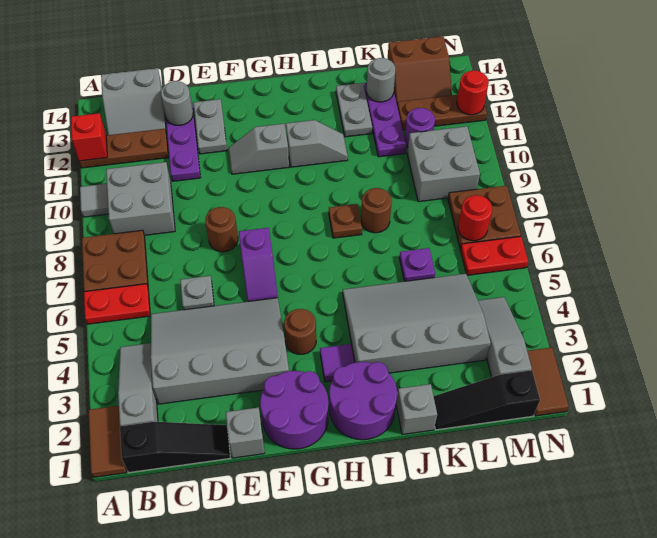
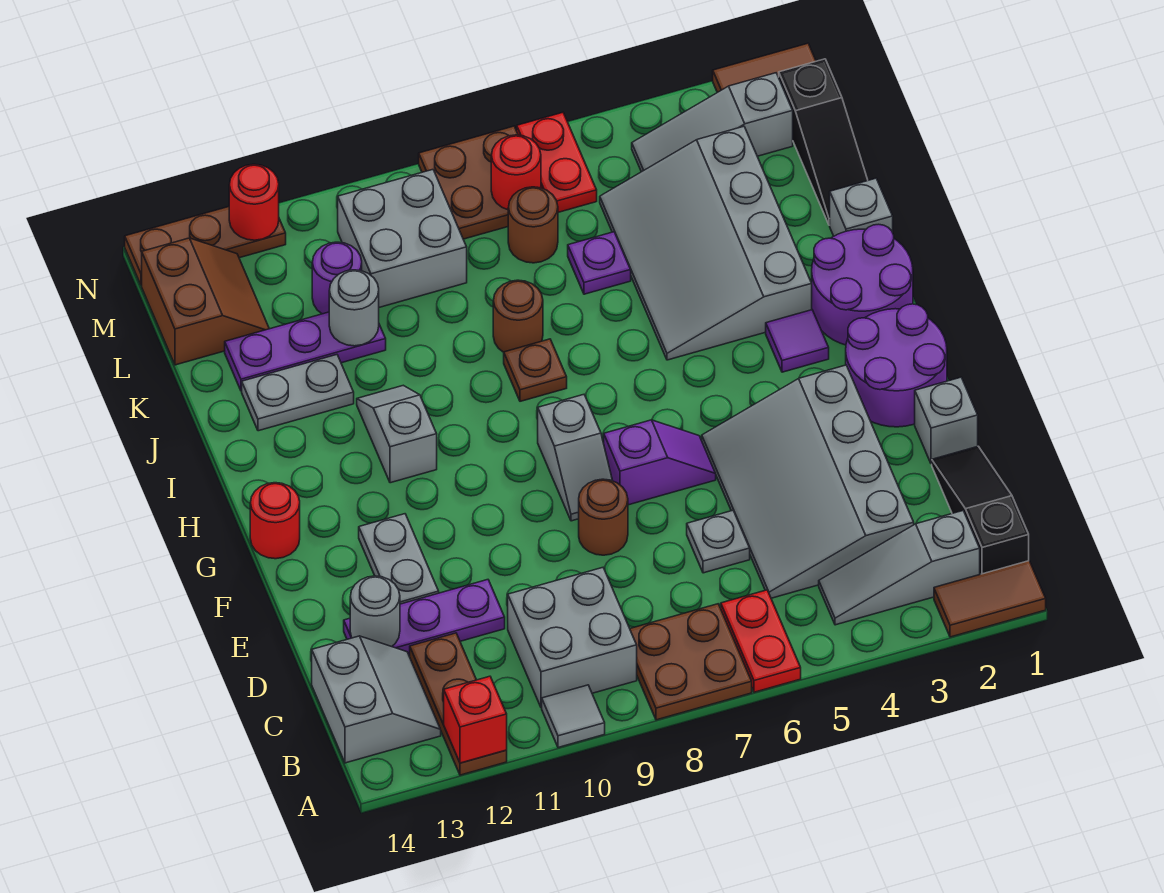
grey 1x2 plate [194,99,227,154] -> grey 1x2 plate turned to [359,514,439,604]
grey 1x2 slope [228,124,289,174] -> grey 1x2 slope moved to [538,395,613,521]
brown 1x1 round brick [284,309,316,354] -> brown 1x1 round brick moved to [508,187,558,263]
none -> red 1x1 round brick [250,483,300,559]
grey 1x1 round brick [367,58,395,102] -> grey 1x1 round brick moved to [329,270,379,346]
brown 1x3 plate [397,95,487,130] -> brown 1x3 plate turned to [125,207,286,285]

